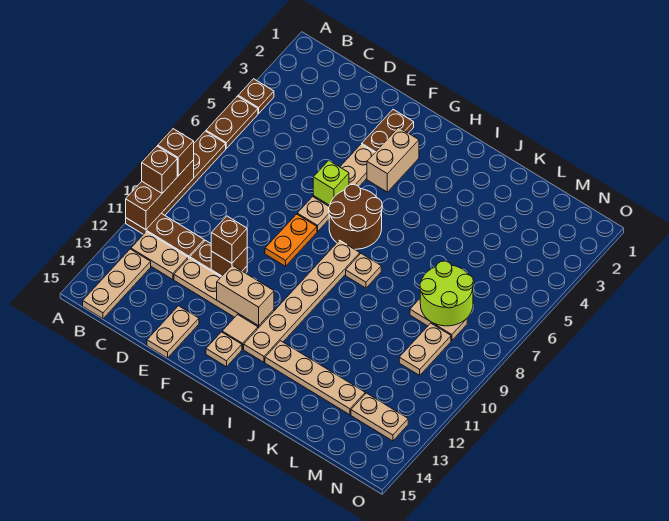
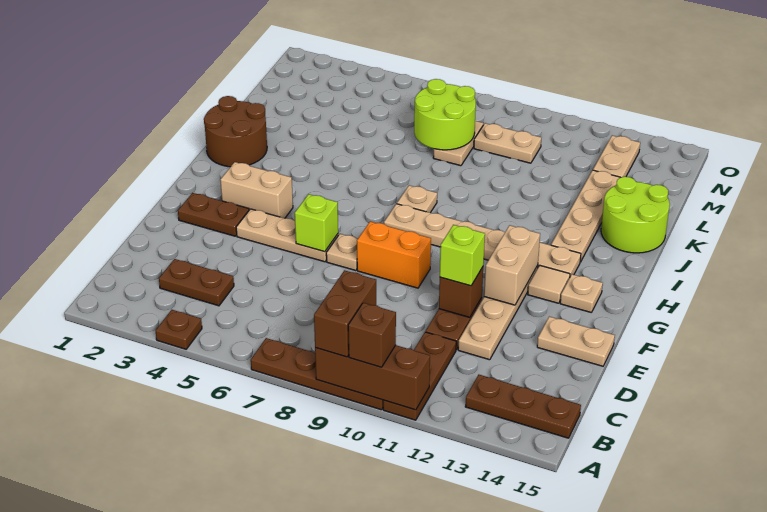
brown 1x2 plate [206,96,258,148] -> brown 1x2 plate moved to [159,259,234,306]
brown 1x1 brick [158,129,194,176] -> brown 1x2 brick [314,270,376,357]
tan 1x2 plate [131,232,188,279] -> none
tan 1x3 plate [83,249,151,319] -> brown 1x3 plate [465,375,581,438]
brown 1x1 brick [211,216,247,263] -> lime 1x1 brick [440,225,485,286]
orange 1x2 plate [265,214,317,266] -> orange 1x2 brick [357,221,431,288]
brown 2x2 round brick [329,184,382,249] -> brown 2x2 round brick moved to [204,96,267,167]
none -> lime 2x2 round brick [601,177,670,253]

